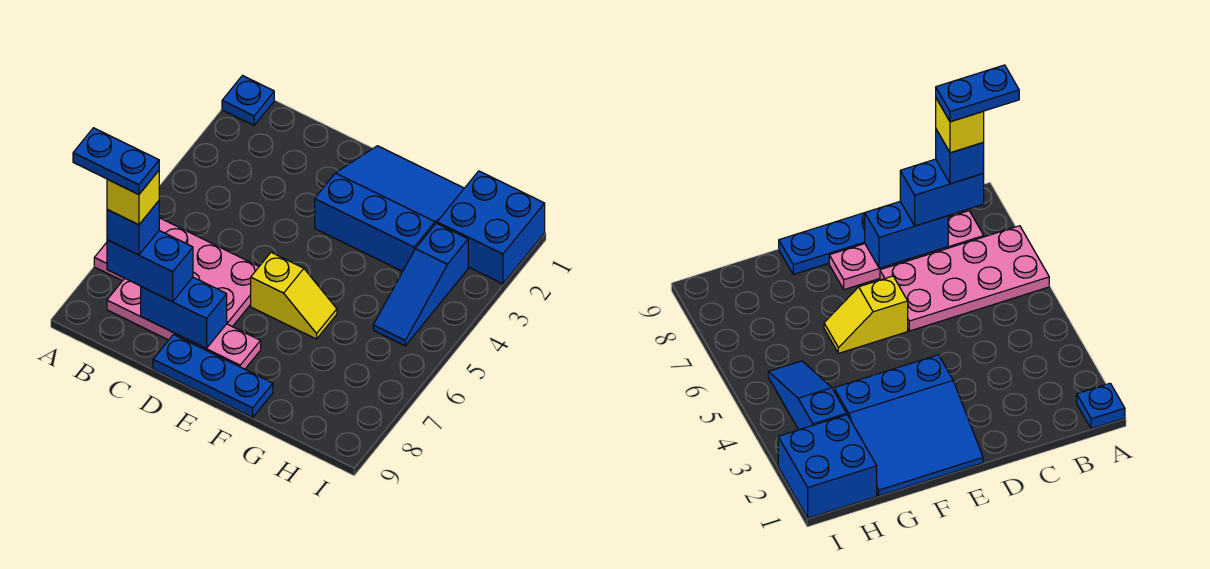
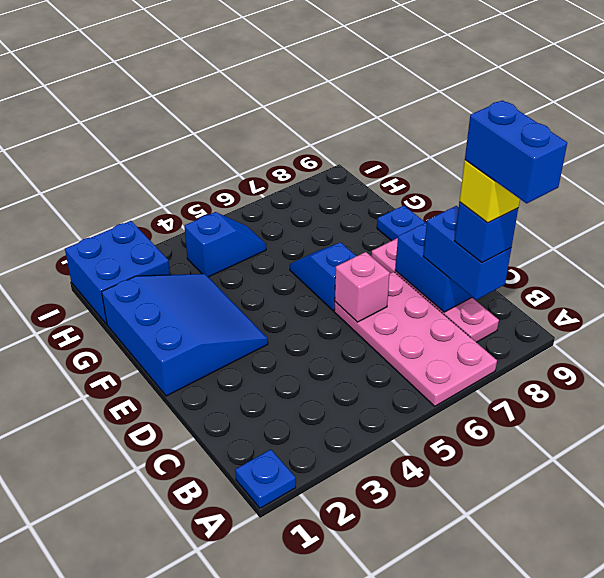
blue 1x2 plate [73,128,159,195] -> blue 1x2 brick [465,100,567,203]
none -> pink 1x1 brick [335,252,390,322]
blue 3x3 slope [315,146,464,271] -> blue 3x3 slope turned to [102,274,268,396]
yellow 1x2 slope [251,252,337,339] -> blue 1x2 slope [290,243,356,311]
blue 1x3 slope [373,223,468,346] -> blue 1x2 slope [184,212,266,277]

